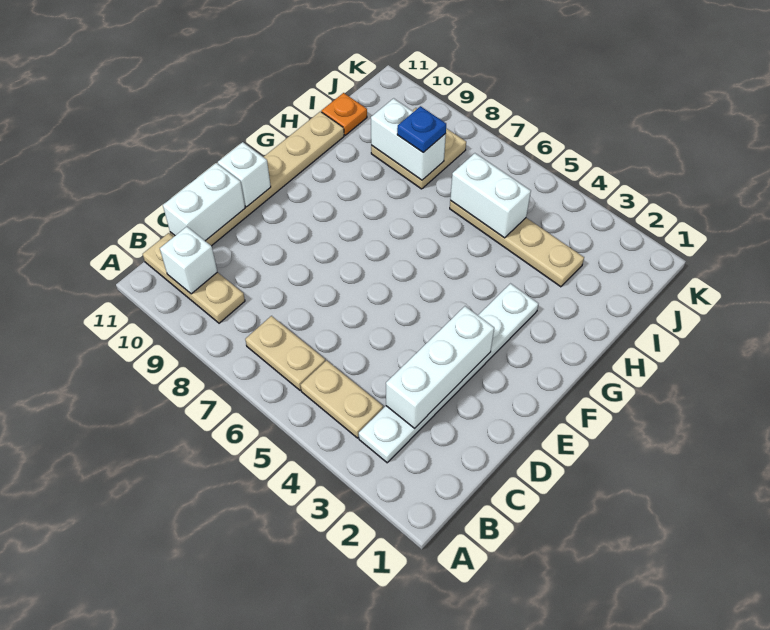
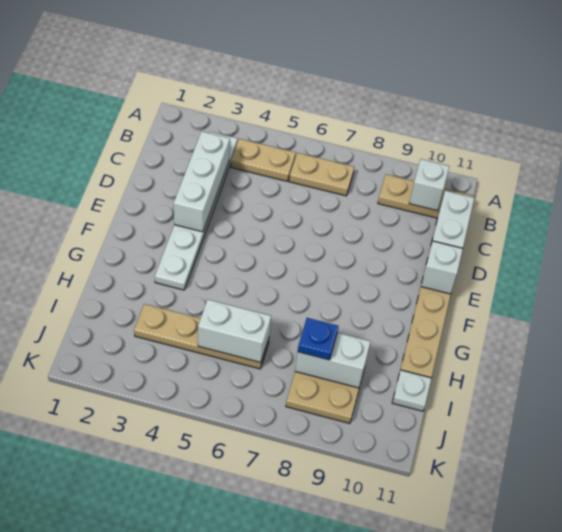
orange 1x1 plate [322,93,367,135] -> white 1x1 plate [392,370,432,411]

